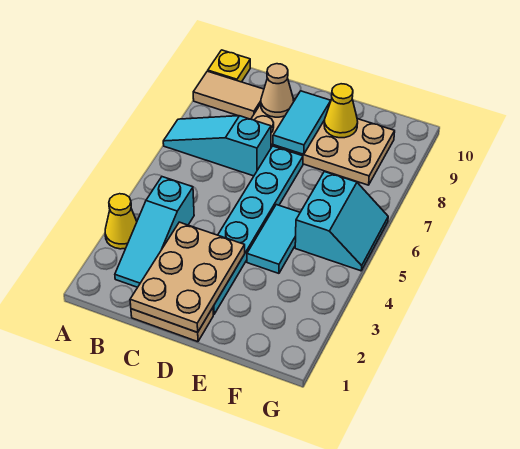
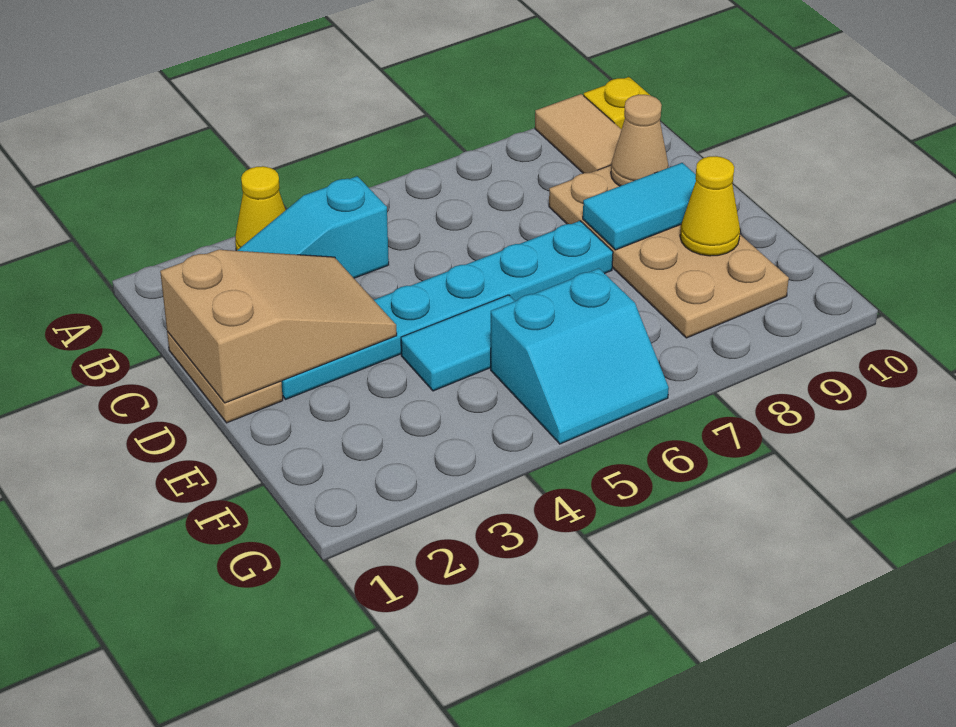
cyan 1x3 slope [163,116,271,176] -> none
tan 2x3 plate [130,222,245,332] -> tan 2x3 slope [160,250,397,403]

